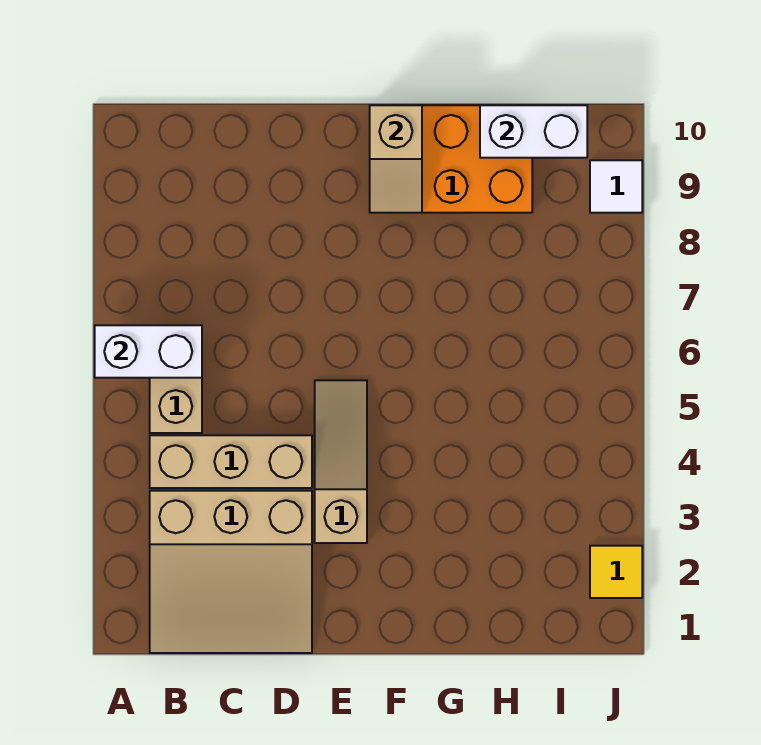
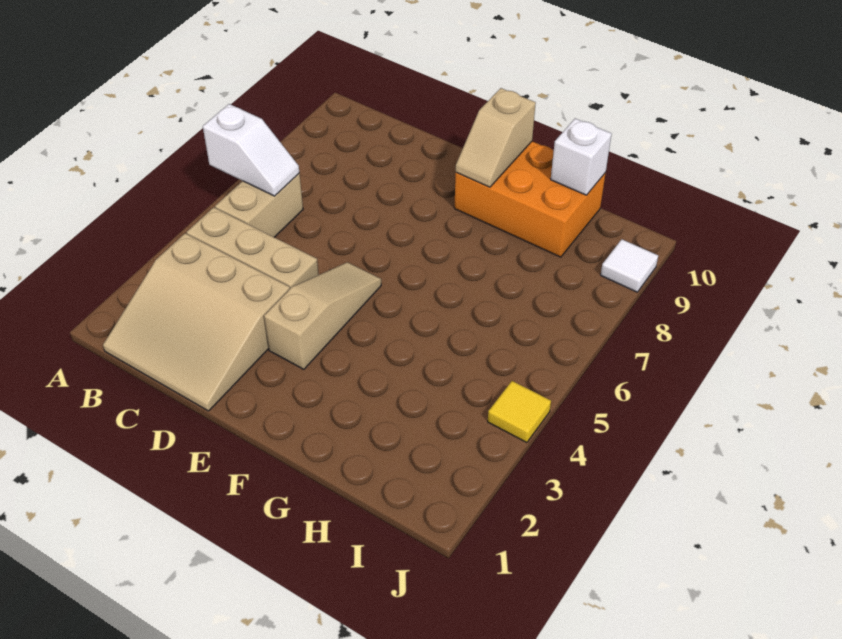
white 1x2 brick [95,325,202,378] -> white 1x2 slope [203,104,299,196]
white 1x2 brick [480,105,587,158] -> white 1x1 brick [551,119,612,195]
yellow 1x1 tile [590,546,642,598] -> yellow 1x1 tile moved to [488,381,551,443]

